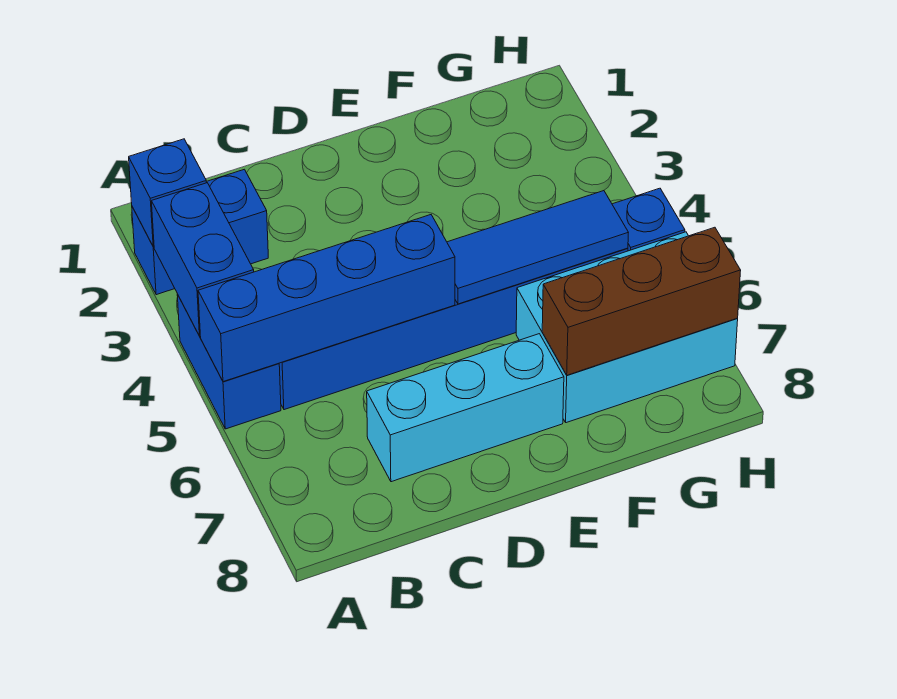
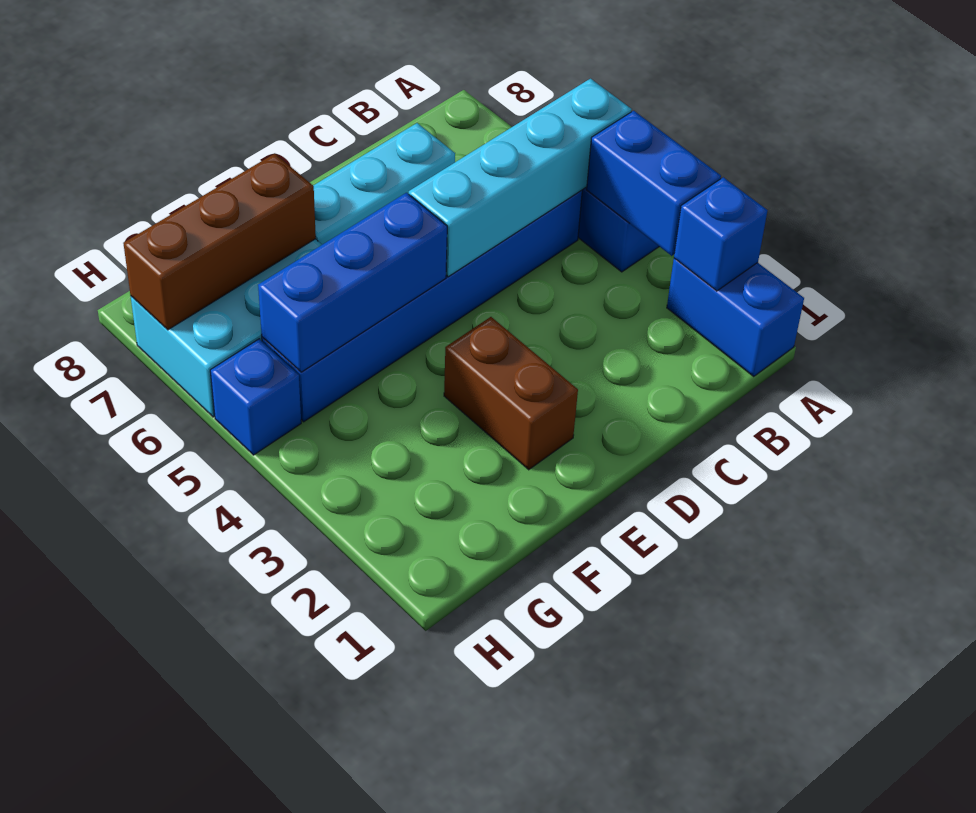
blue 1x2 brick [132,169,268,295] -> blue 1x2 brick turned to [667,258,804,376]
blue 1x4 brick [198,215,455,382] -> cyan 1x4 brick [409,79,632,277]
none -> brown 1x2 brick [444,317,578,470]
blue 1x3 tile [447,191,628,304] -> blue 1x3 brick [258,193,447,372]

